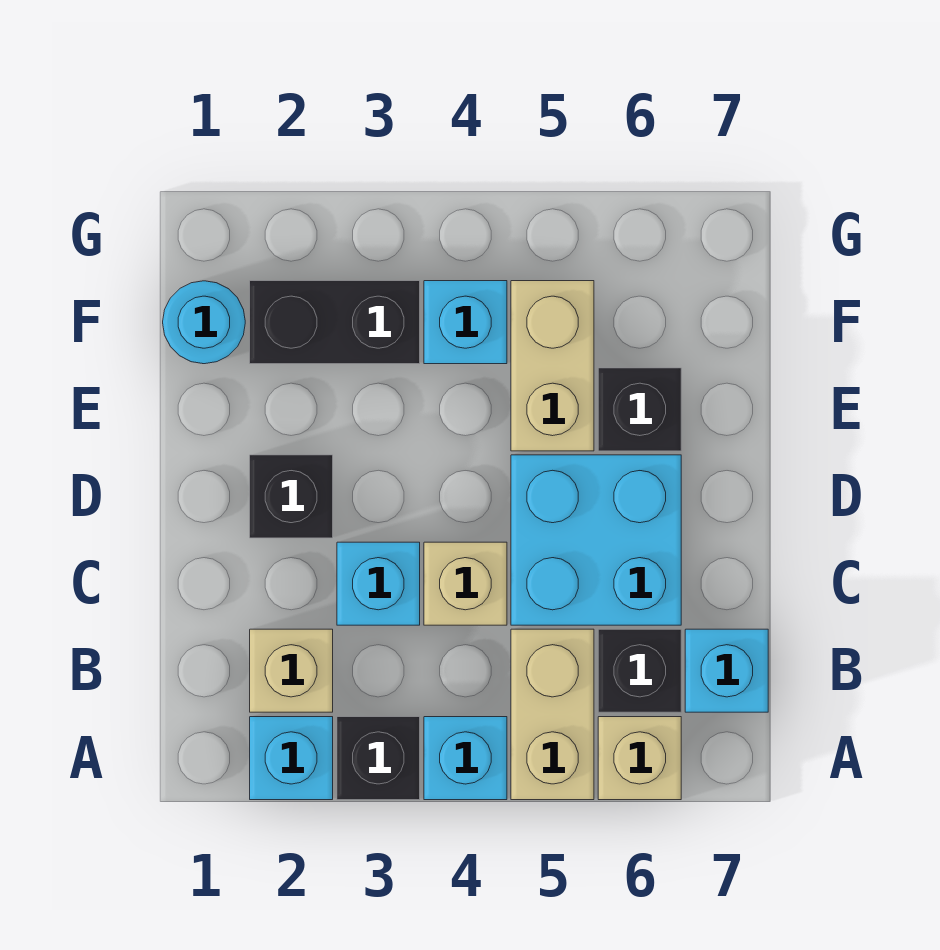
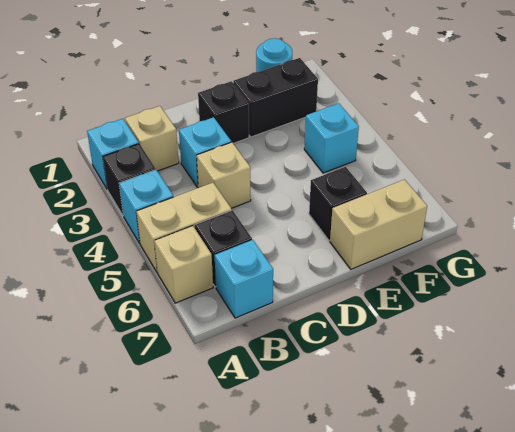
cyan 2x2 brick [511,455,681,625] -> none
tan 1x2 brick [511,281,594,451] -> tan 1x2 brick moved to [330,180,427,269]
black 1x2 brick [250,281,420,364] -> black 1x2 brick turned to [233,58,318,137]

